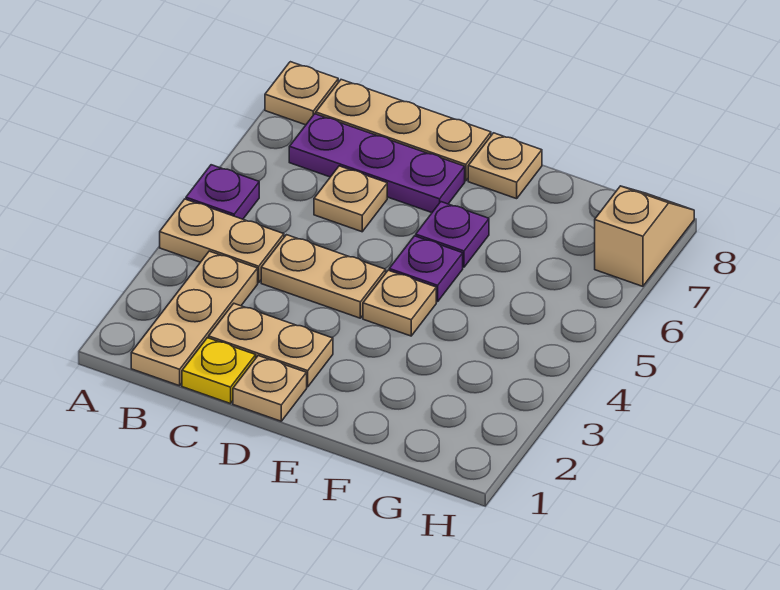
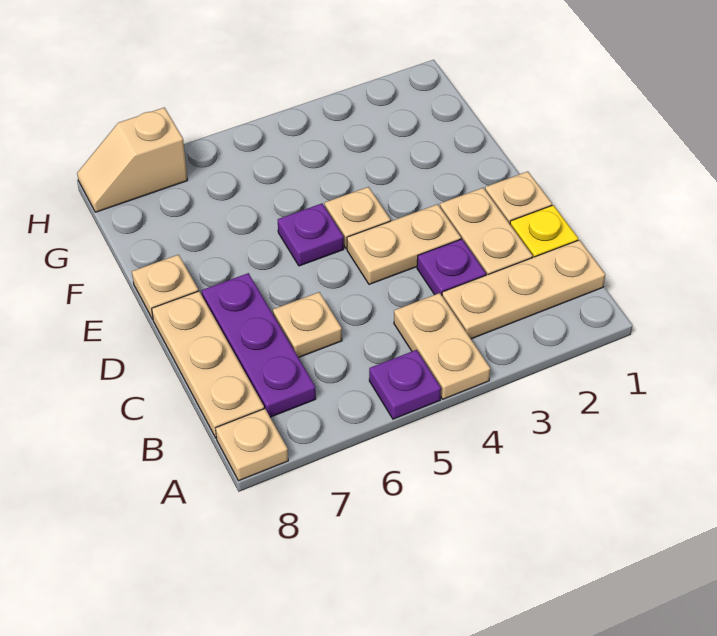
tan 1x2 plate [261,235,386,318] -> tan 1x2 plate turned to [347,204,461,284]
purple 1x1 plate [416,202,489,267] -> purple 1x1 plate moved to [417,239,486,295]

